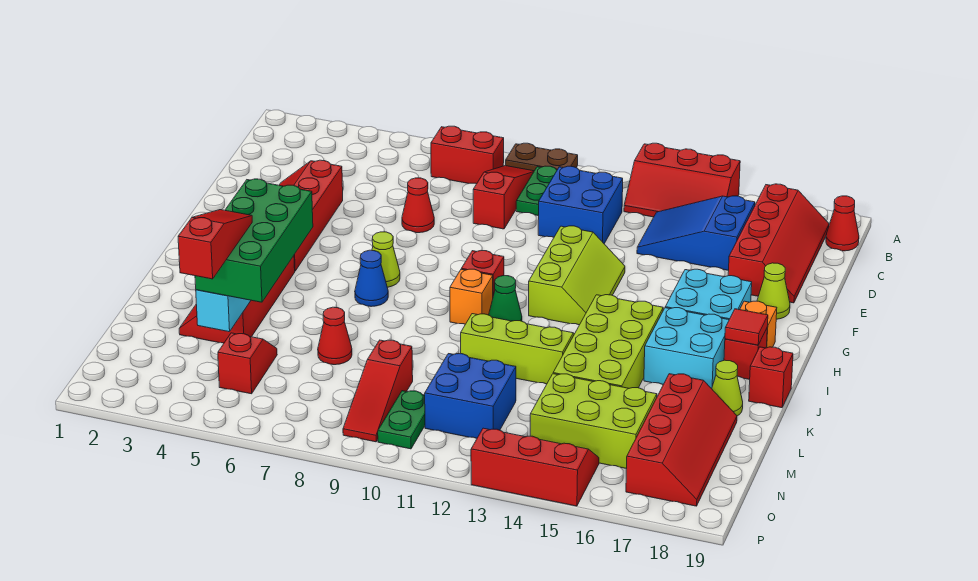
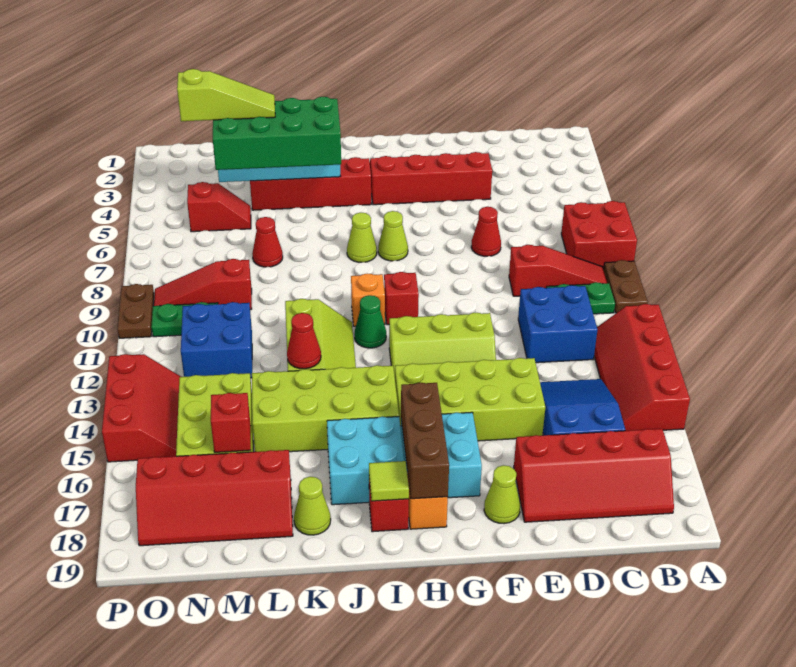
red 2x3 slope [624,143,740,217] -> red 2x4 slope [594,304,690,431]
red 1x2 brick [431,126,504,184] -> red 2x2 brick [561,201,637,270]
red 1x1 cone [826,196,859,251] -> red 1x1 cone moved to [287,313,321,369]
none -> lime 2x4 brick [395,358,545,441]
none -> brown 1x3 brick [401,383,449,499]
blue 1x1 cone [355,250,388,307] -> lime 1x1 cone [347,213,377,262]
red 1x1 tile [725,309,768,345] -> lime 1x1 tile [369,461,409,501]
red 1x1 brick [749,347,793,408] -> red 1x1 brick moved to [211,393,251,452]
red 1x3 slope [178,210,252,279] -> lime 1x3 slope [177,69,275,121]
none -> brown 1x2 plate [117,284,154,338]

